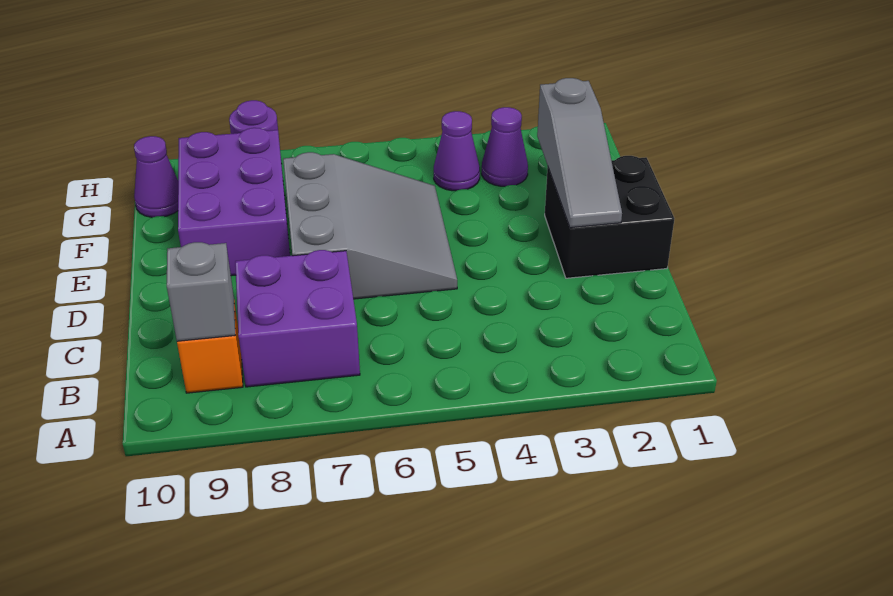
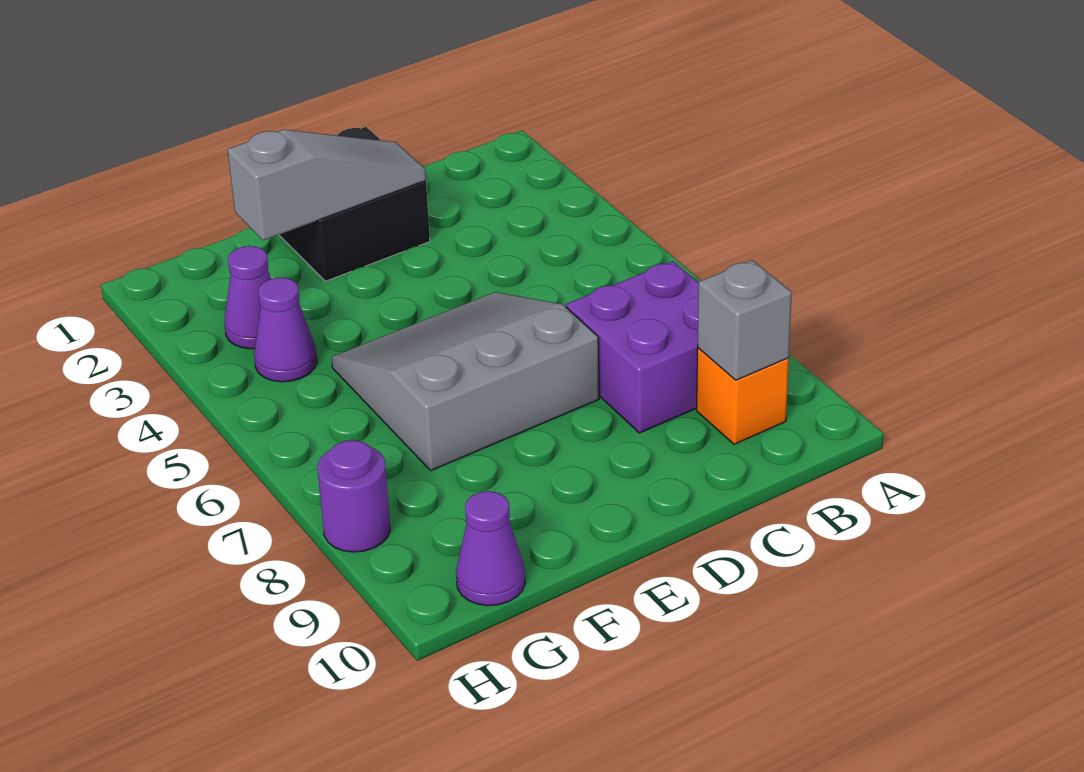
purple 2x3 brick [178,128,290,276] -> none

